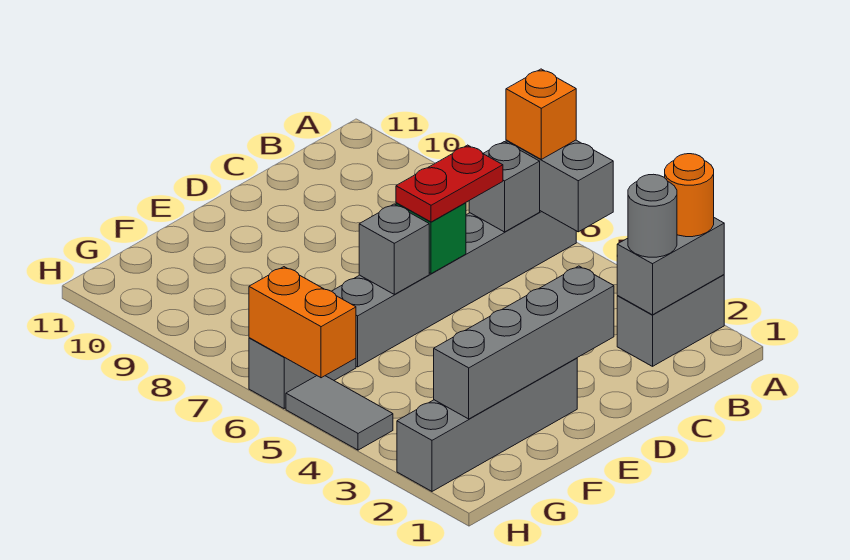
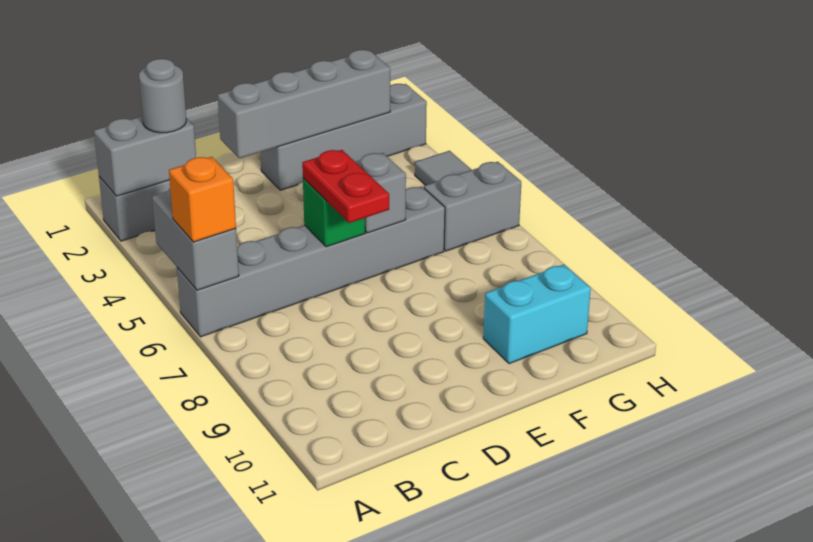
orange 1x1 round brick [665,154,714,237] -> none
grey 1x1 brick [469,142,540,232] -> none
red 1x2 plate [396,145,503,222] -> red 1x2 plate turned to [302,150,389,223]
none -> cyan 1x2 brick [483,264,591,364]
orange 1x2 brick [249,267,356,378] -> none

